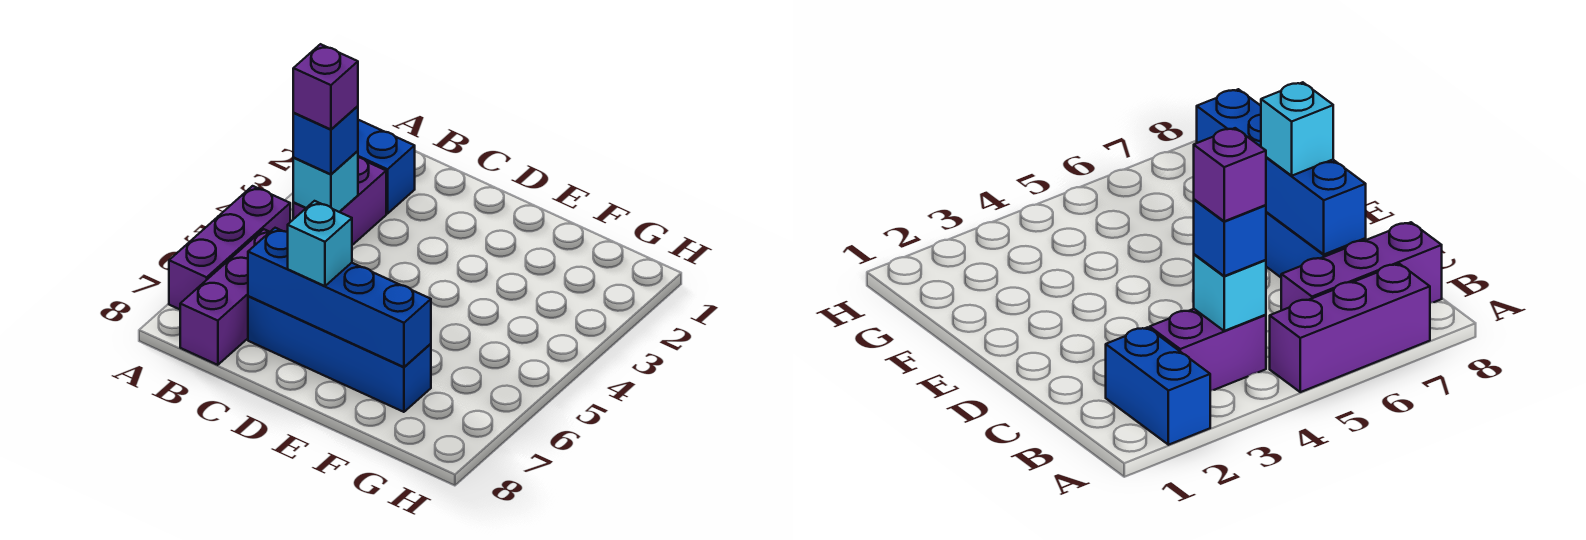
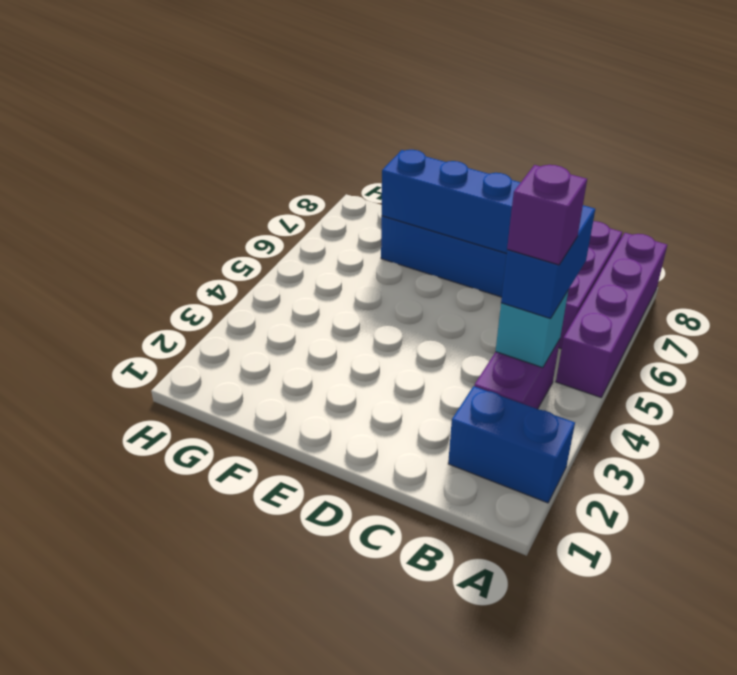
purple 1x3 brick [169,186,290,309] -> purple 1x4 brick [556,233,667,397]
blue 1x1 brick [293,106,358,174] -> blue 1x2 brick [501,205,595,319]
cyan 1x1 brick [288,201,352,286] -> none

